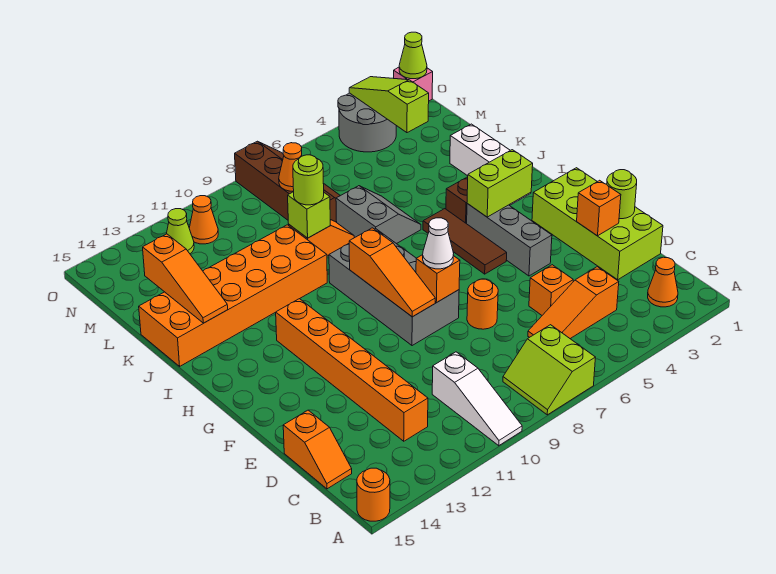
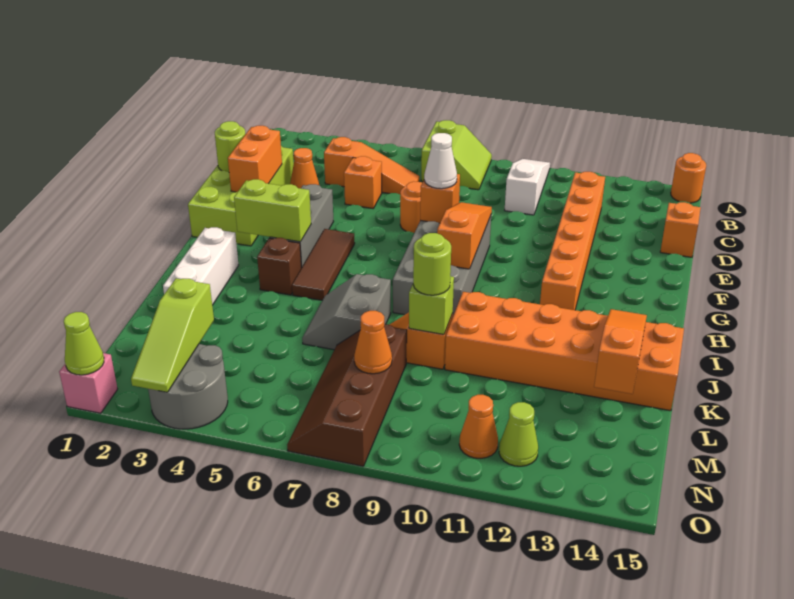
orange 1x1 cone [648,257,678,307] -> orange 1x1 cone moved to [290,148,319,188]
orange 1x1 brick [577,180,621,236] -> orange 1x2 brick [228,126,282,192]

